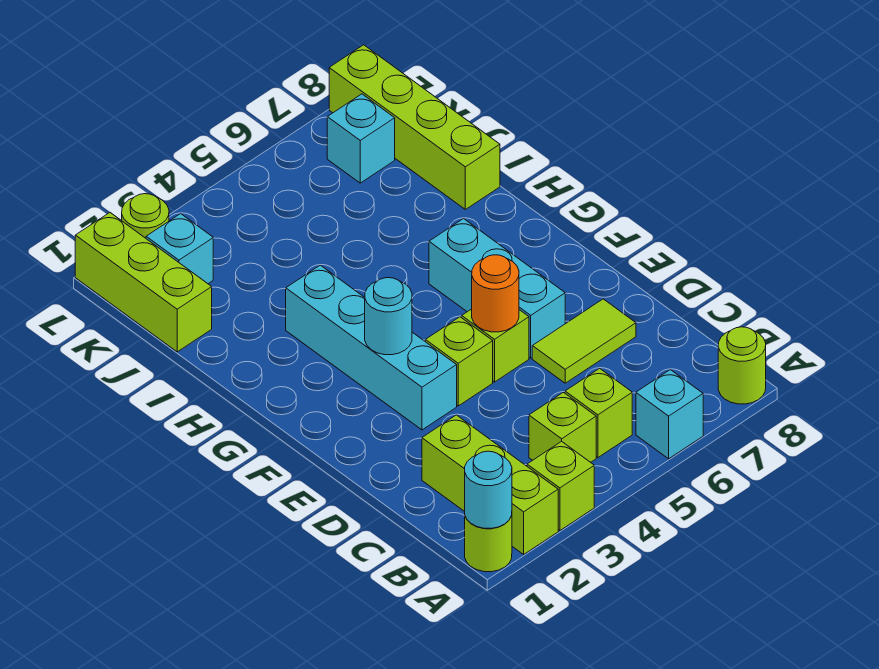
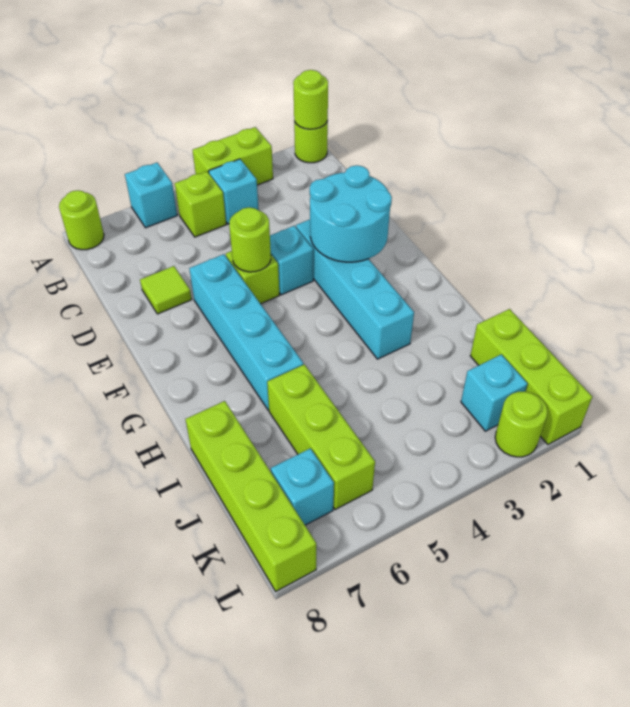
cyan 1x1 round brick [465,451,512,528] -> lime 1x1 round brick [293,70,328,129]
lime 1x3 brick [422,415,558,554] -> lime 1x3 brick moved to [267,364,375,510]
lime 1x1 brick [527,441,594,531] -> lime 1x2 brick [193,127,273,185]
lime 1x1 brick [529,392,596,462] -> cyan 1x1 brick [209,159,259,224]
lime 1x2 tile [532,299,636,383] -> lime 1x1 tile [140,266,192,314]
lime 1x1 brick [425,317,493,406] -> cyan 1x1 brick [270,226,313,295]
orange 1x1 round brick [472,255,519,332] -> lime 1x1 round brick [229,207,271,272]
cyan 1x3 brick [429,219,565,358] -> cyan 1x4 brick [189,254,303,410]
cyan 1x1 round brick [365,278,412,355] -> cyan 2x2 round brick [310,165,392,262]

